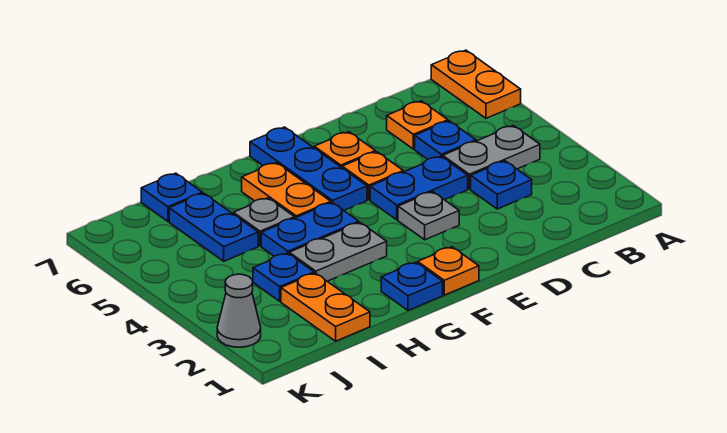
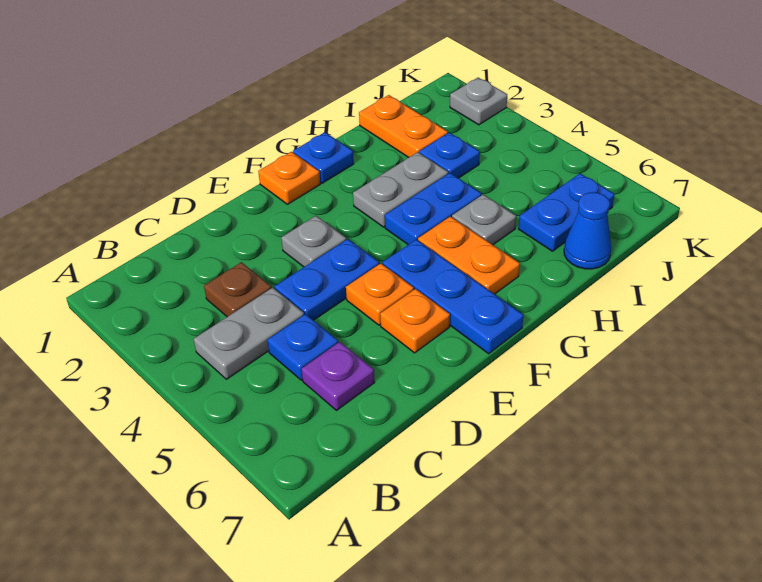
orange 1x2 plate [431,50,521,118] -> none
blue 1x1 plate [471,161,532,209] -> brown 1x1 plate [204,262,271,317]
orange 1x1 plate [387,101,448,149] -> purple 1x1 plate [302,342,375,410]
blue 1x2 plate [169,193,258,261] -> blue 1x2 plate turned to [518,173,614,251]
blue 1x1 plate [141,173,202,221] -> blue 1x1 cone [564,192,611,269]
grey 1x1 cone [217,274,261,347] -> grey 1x1 plate [450,78,507,125]

